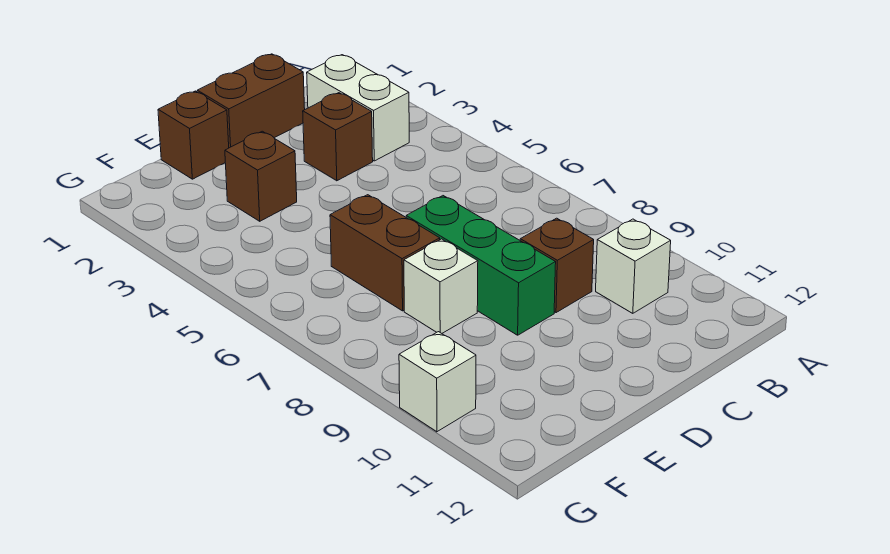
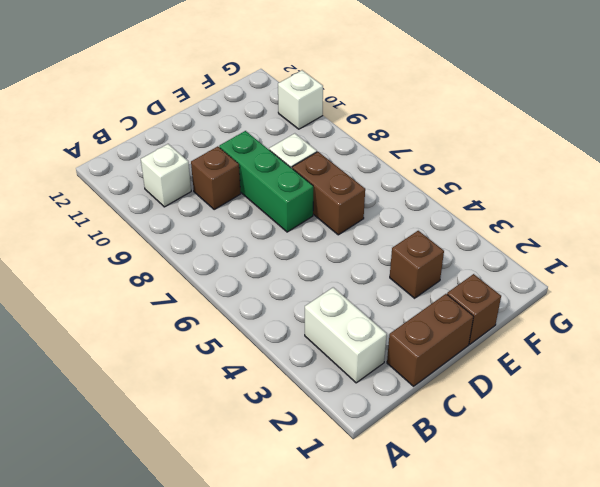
brown 1x1 brick [303,93,373,181] -> none

